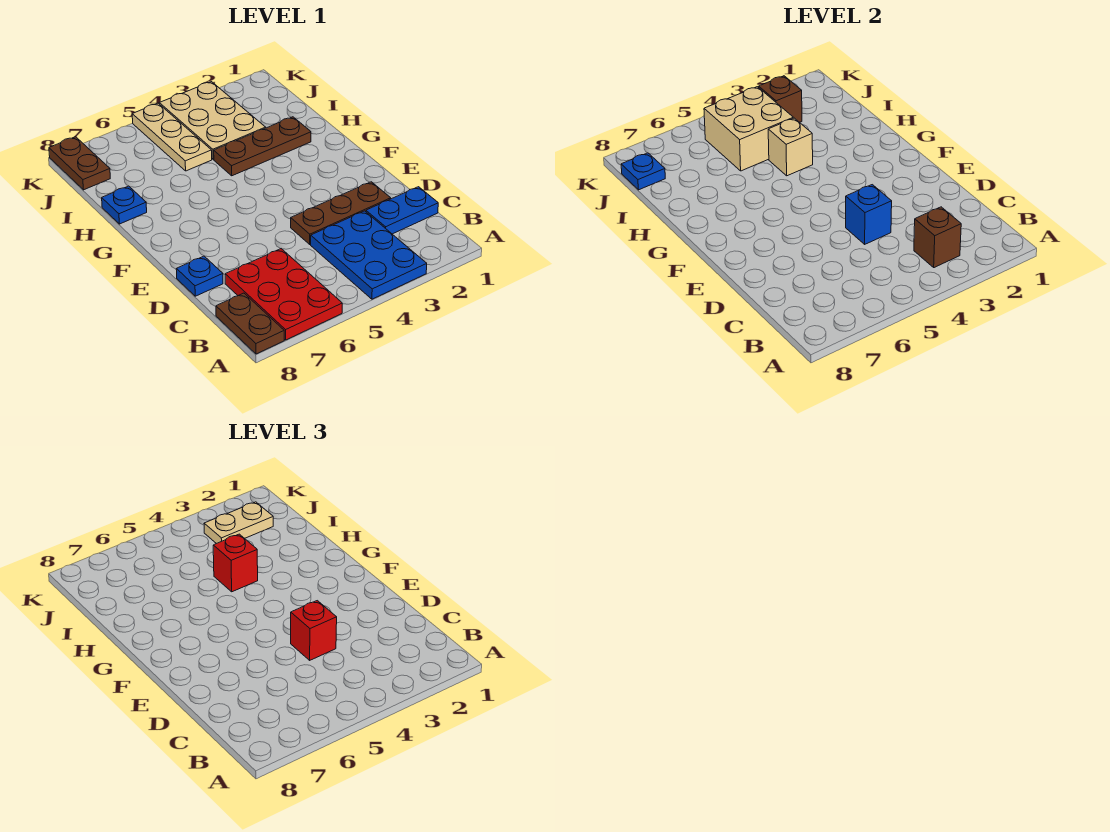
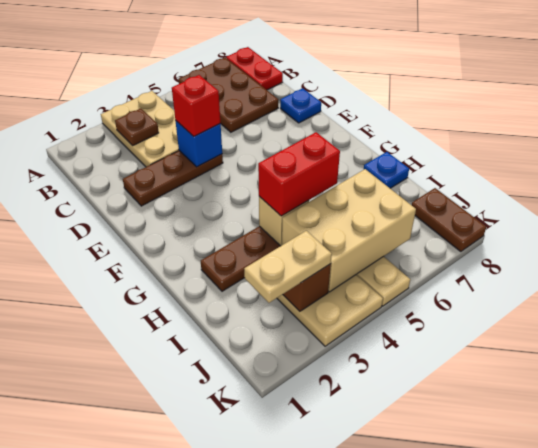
blue 2x3 plate [311,211,427,299] -> tan 2x3 plate [101,91,179,167]
red 2x3 plate [225,249,342,340] -> brown 2x3 plate [178,58,278,132]
brown 1x2 plate [216,293,284,354] -> red 1x2 plate [226,47,283,90]
brown 1x1 brick [914,207,961,268] -> brown 1x1 plate [115,109,159,146]
blue 1x2 plate [366,187,438,234] -> none
red 1x1 brick [213,534,258,592] -> red 1x2 brick [258,132,340,216]
tan 2x2 brick [704,87,793,171] -> tan 2x3 brick [282,169,416,292]
blue 1x1 plate [621,153,665,190] -> none

